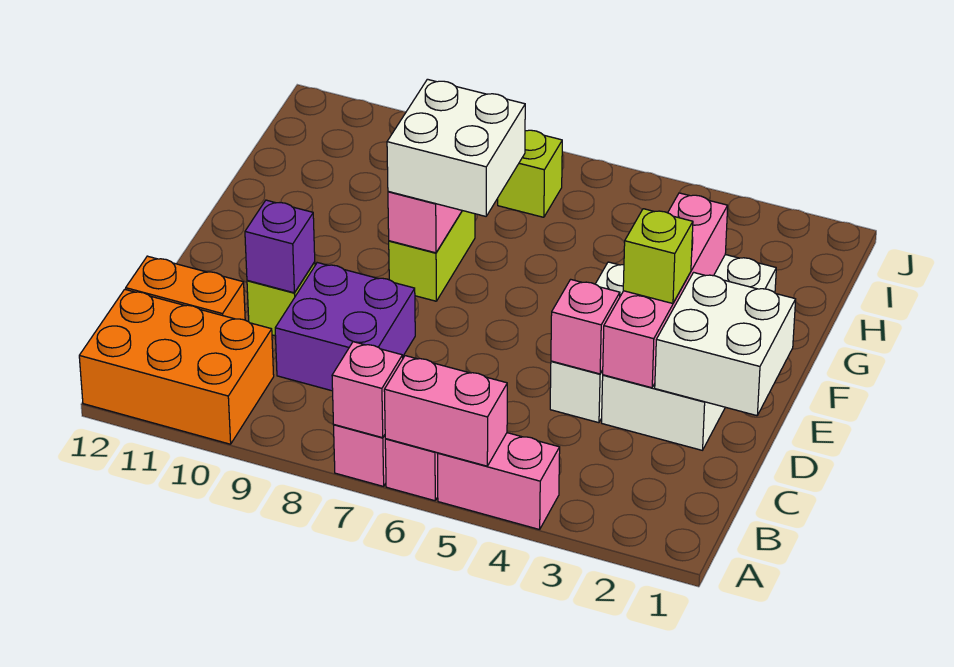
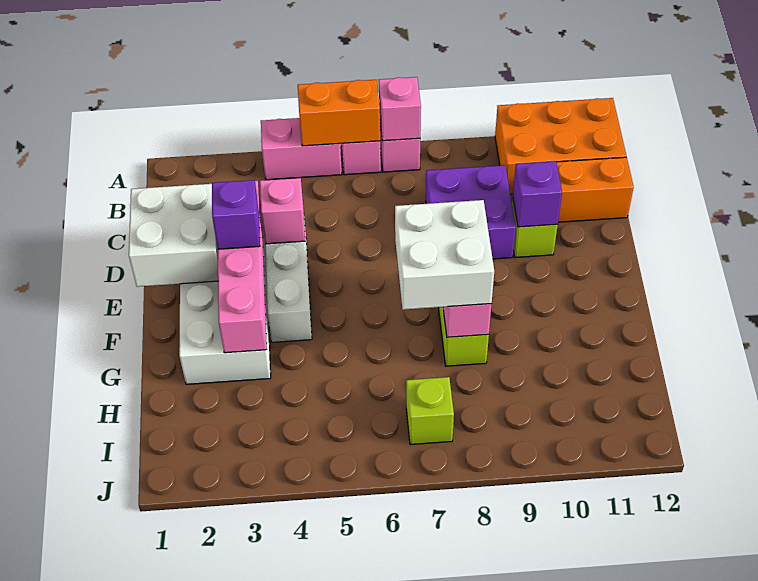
pink 1x2 brick [384,356,507,466] -> orange 1x2 brick [298,80,380,146]
lime 1x1 brick [623,209,693,304] -> purple 1x1 brick [212,180,260,249]

